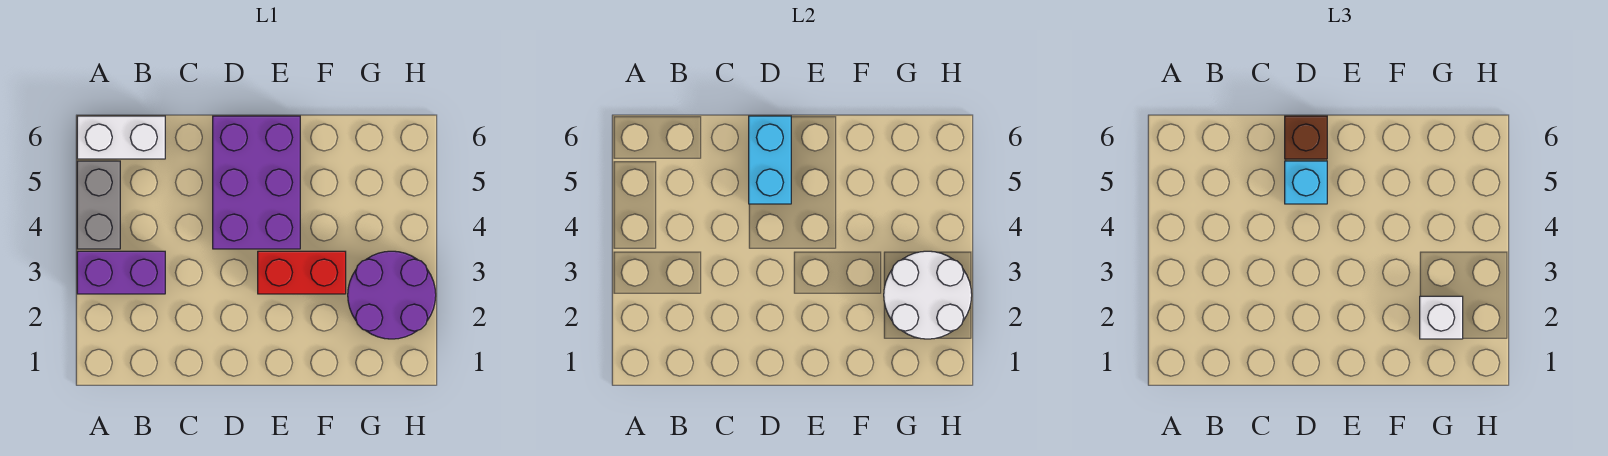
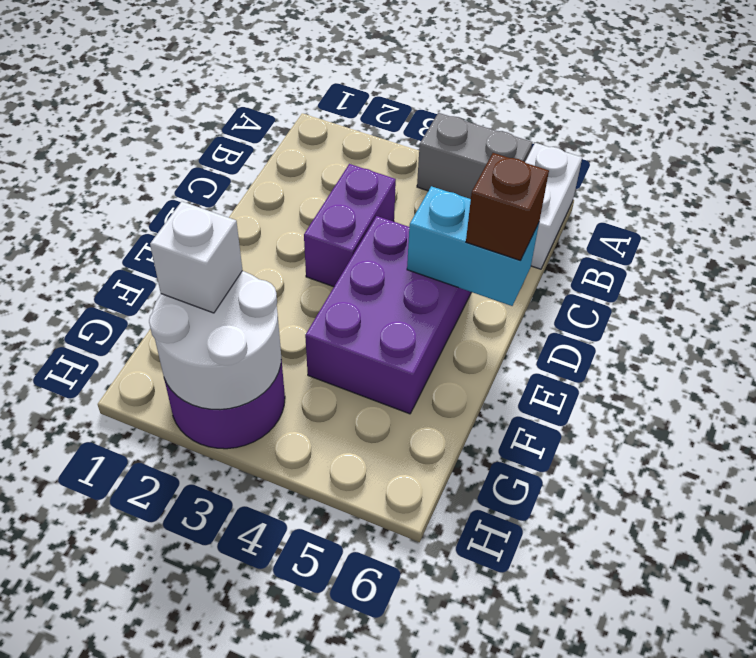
purple 1x2 brick [77,251,165,294] -> purple 1x2 brick moved to [304,164,396,287]
purple 2x3 brick [213,116,300,249] -> purple 2x3 brick turned to [305,216,471,414]
cyan 1x1 brick [1285,161,1327,204] -> none
red 1x2 brick [258,251,346,294] -> none

